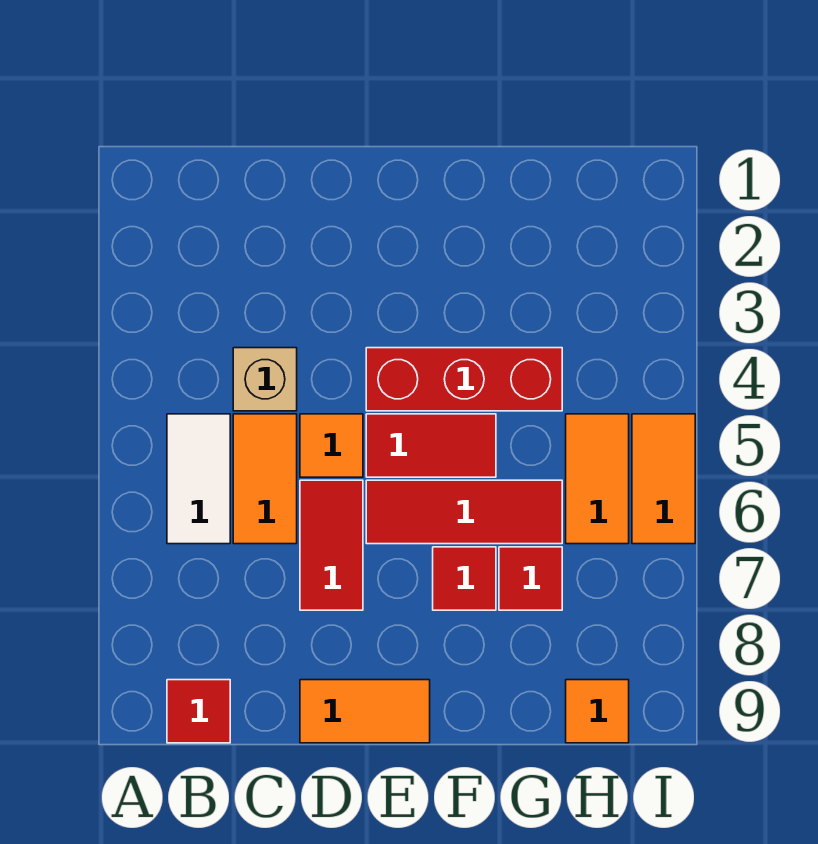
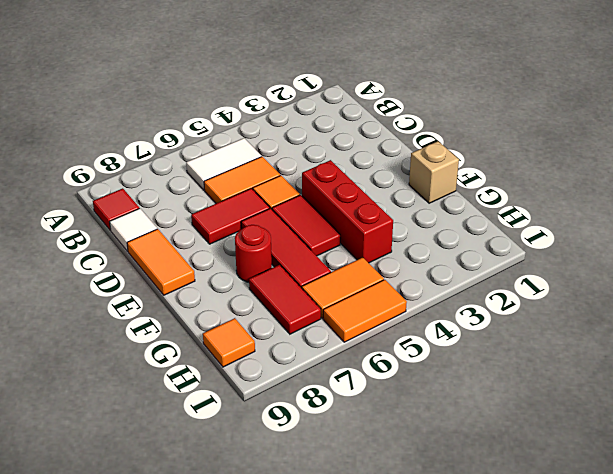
tan 1x1 brick [233,348,297,411] -> tan 1x1 brick moved to [409,141,459,203]
none -> white 1x1 tile [110,208,157,251]
red 1x1 tile [433,547,496,610] -> red 1x1 round brick [235,225,272,282]
red 1x1 tile [499,547,562,610] -> red 1x2 tile [249,265,321,334]

